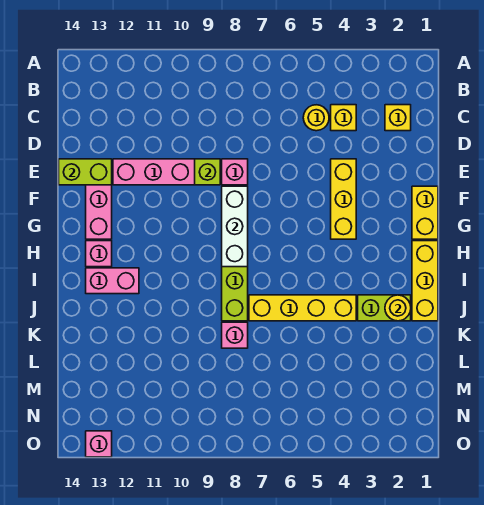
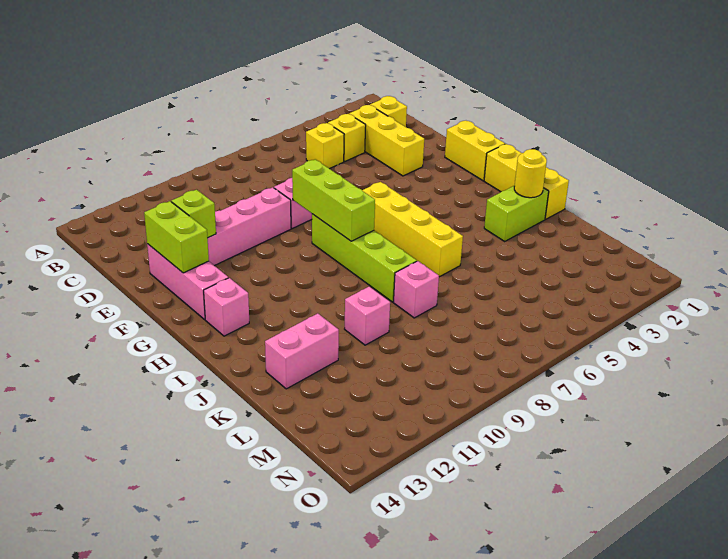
yellow 1x1 round brick [303,105,329,131] -> yellow 1x1 brick [306,123,344,169]
yellow 1x3 brick [331,159,356,239] -> yellow 1x3 brick moved to [349,105,424,176]
lime 1x1 brick [195,159,220,185] -> lime 1x1 brick moved to [171,189,216,238]
lime 1x2 brick [59,159,112,185] -> lime 1x2 brick turned to [144,201,209,273]
white 1x3 brick [222,186,248,267] -> lime 1x3 brick [292,159,375,241]
pink 1x2 brick [86,268,139,294] -> pink 1x2 brick moved to [265,313,339,389]
yellow 1x4 brick [249,295,356,321] -> yellow 1x4 brick turned to [362,182,463,277]
pink 1x1 brick [86,431,112,457] -> pink 1x1 brick moved to [345,287,390,345]

